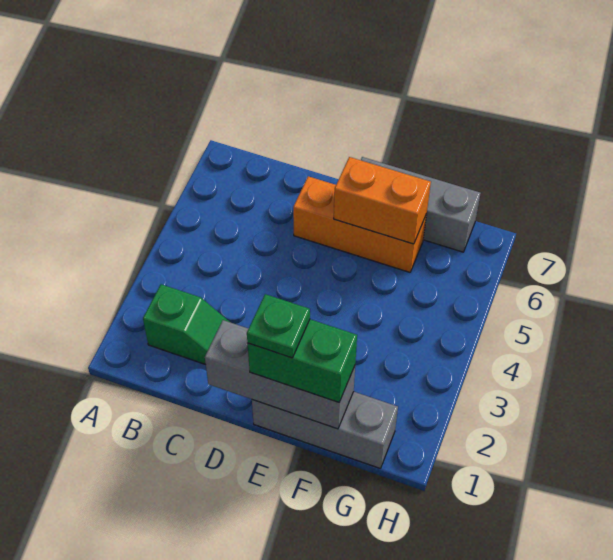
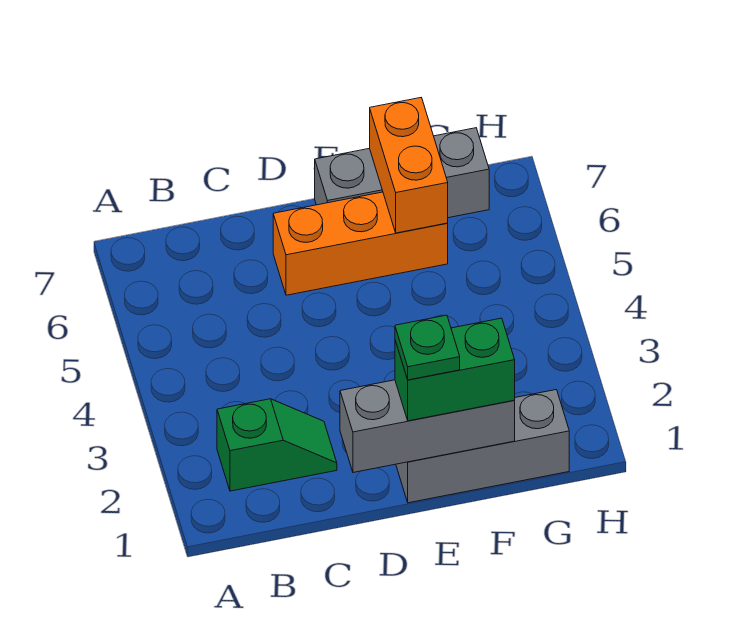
orange 1x2 brick [334,157,431,244] -> orange 1x2 brick turned to [370,98,448,233]

